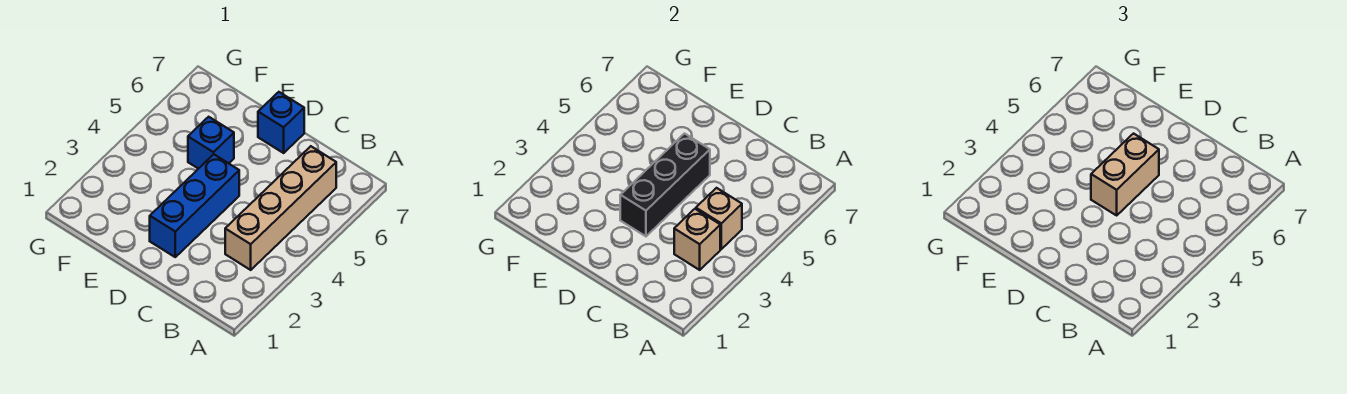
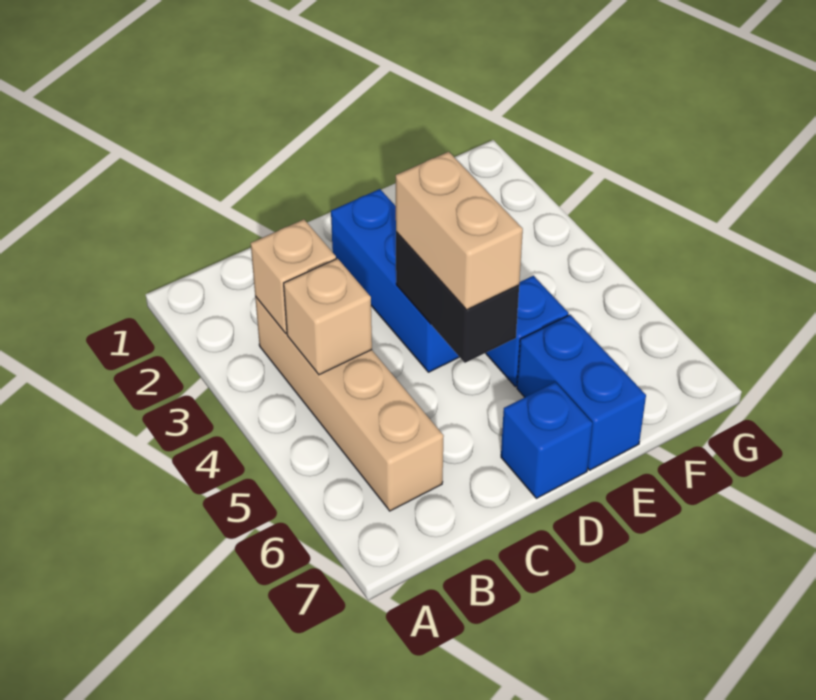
black 1x3 brick [620,134,710,236] -> black 1x2 brick [396,232,519,363]
none -> blue 1x2 brick [517,315,646,470]

